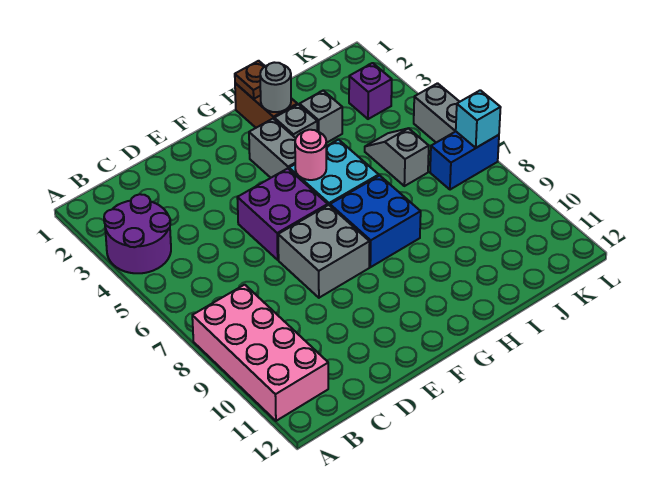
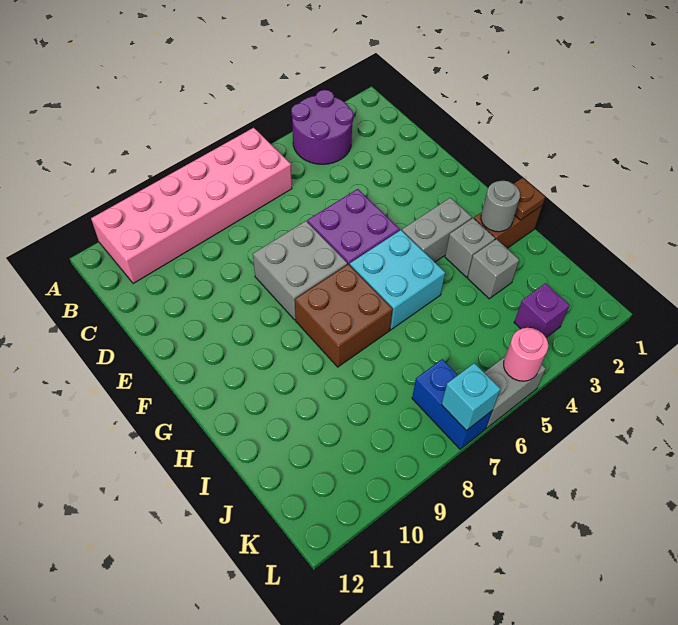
pink 2x4 brick [192,285,328,421] -> pink 2x6 brick [91,128,292,284]
pink 1x1 round brick [295,130,326,180] -> pink 1x1 round brick moved to [504,328,548,381]
blue 2x2 brick [330,175,421,267] -> brown 2x2 brick [295,264,393,367]
grey 1x2 slope [365,128,429,186] -> none

